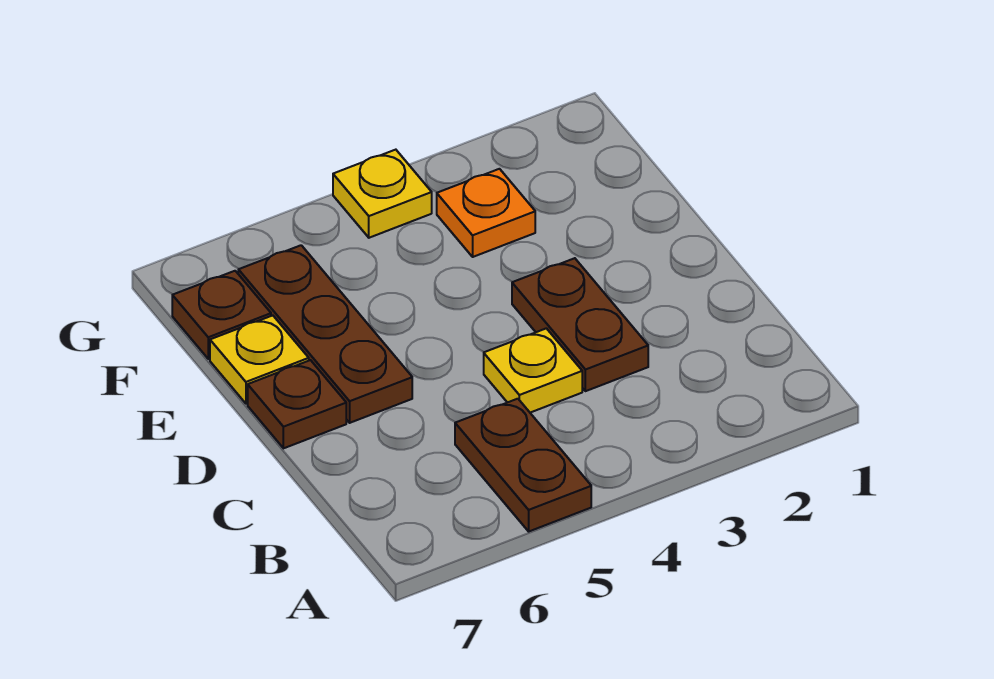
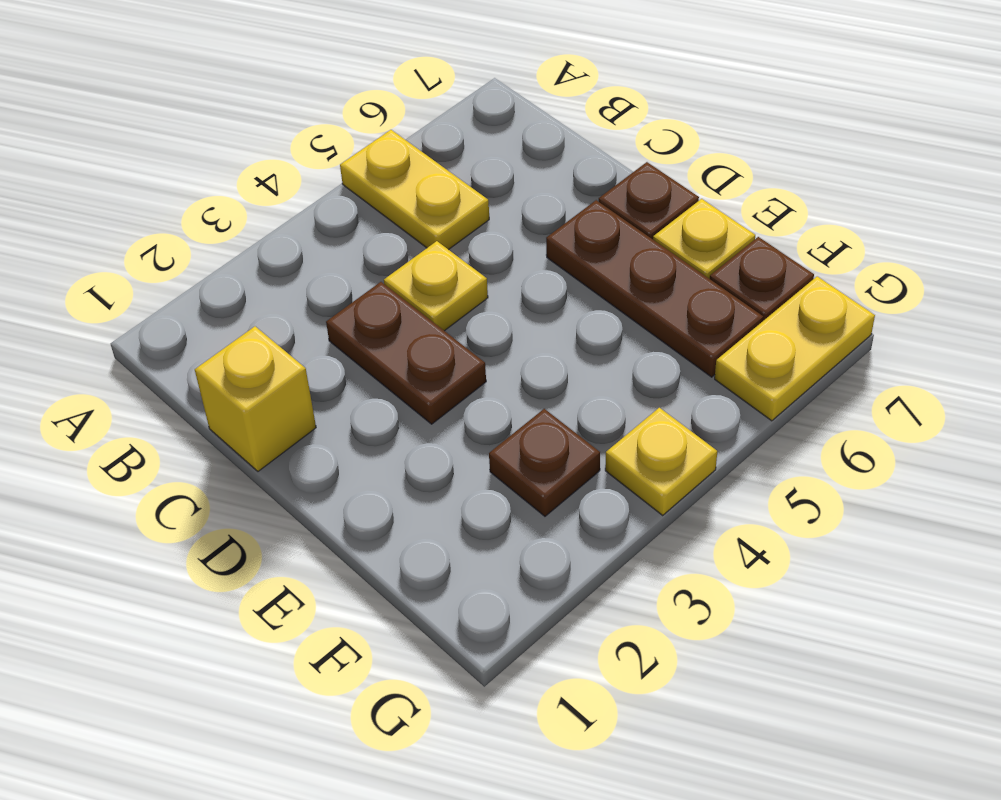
brown 1x2 plate [455,399,591,531] -> yellow 1x2 plate [340,130,489,250]
none -> yellow 1x1 brick [195,326,316,471]
orange 1x1 plate [437,169,535,257] -> brown 1x1 plate [489,409,600,516]
none -> yellow 1x2 plate [715,276,875,421]

